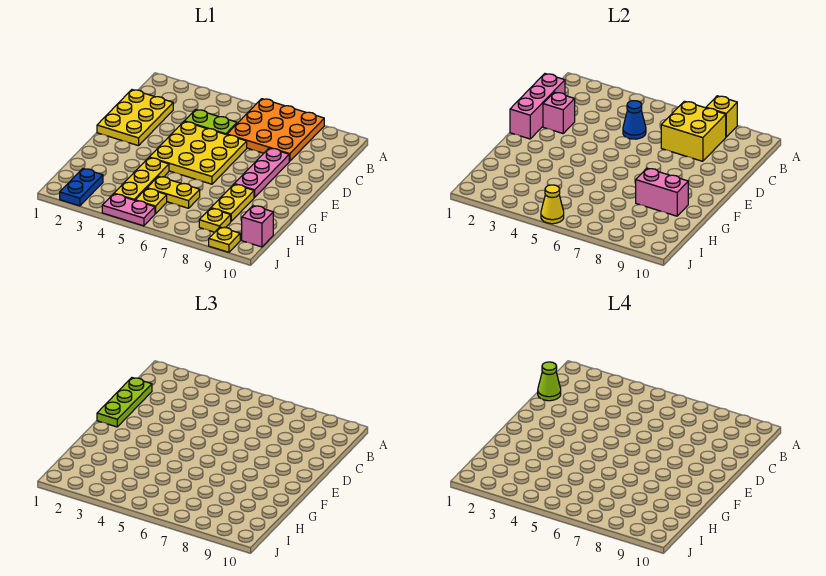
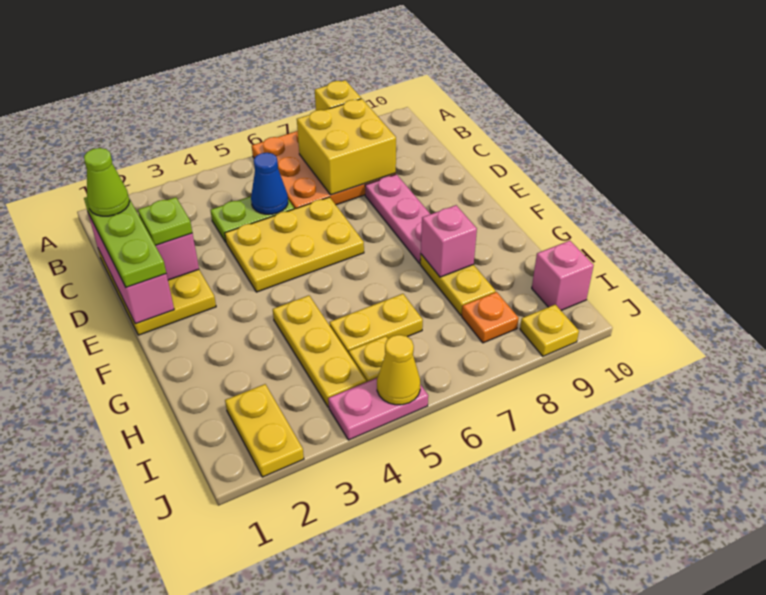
none -> lime 1x1 plate [138,197,192,246]
yellow 3x3 plate [149,122,247,184] -> yellow 2x3 plate [225,197,364,292]
pink 1x2 brick [636,168,688,216] -> pink 1x1 brick [421,205,477,277]
blue 1x2 plate [60,169,103,206] -> yellow 1x2 plate [225,384,304,477]
yellow 1x1 plate [199,208,231,232] -> orange 1x1 plate [462,292,519,343]

